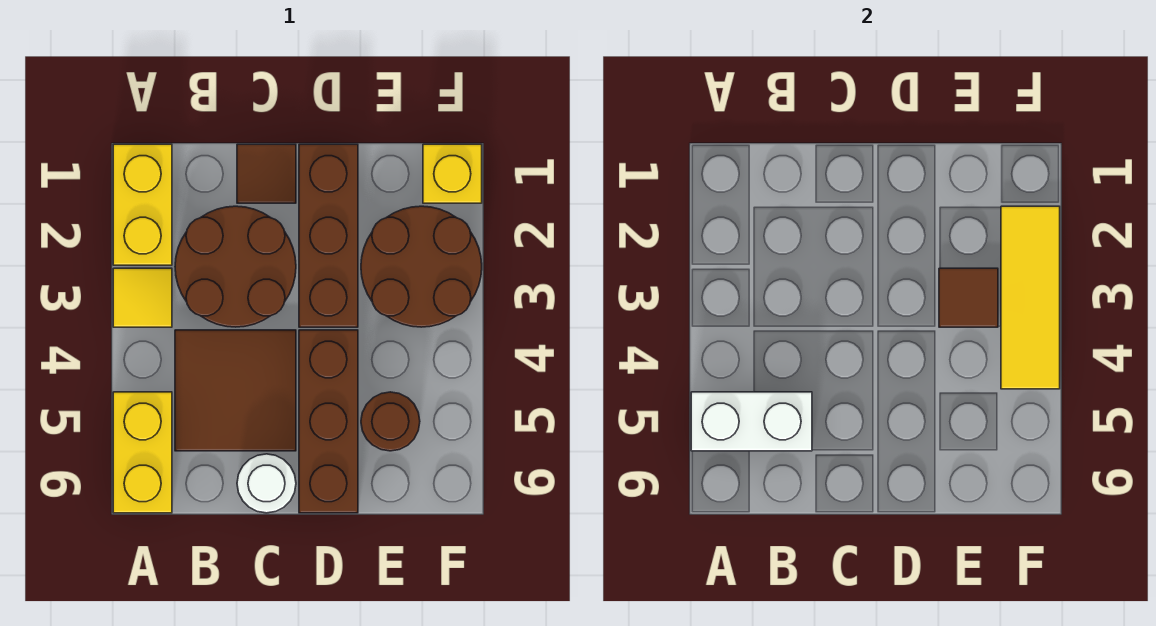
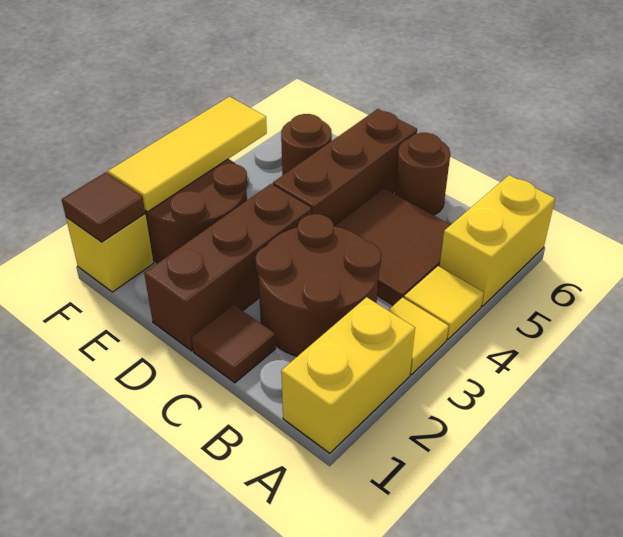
none -> yellow 1x1 tile [404,266,484,339]
white 1x2 brick [691,392,812,451] -> none
white 1x1 round brick [237,454,296,513] -> brown 1x1 round brick [395,133,450,215]
brown 1x1 tile [939,268,998,327] -> brown 1x1 tile moved to [62,172,145,242]

